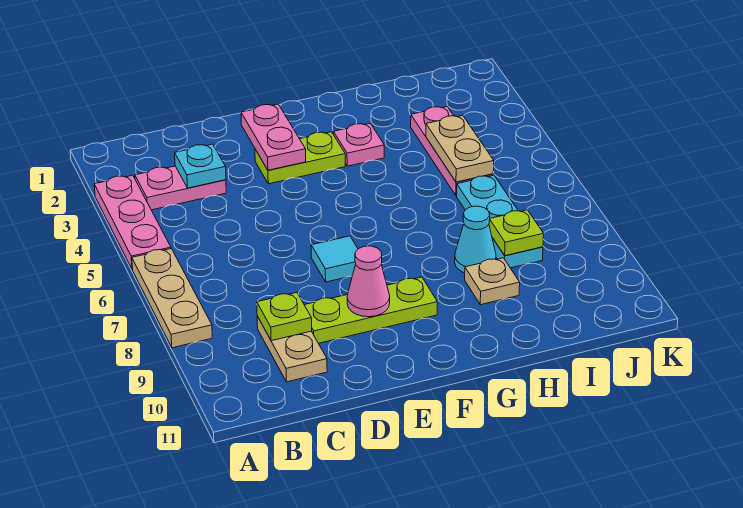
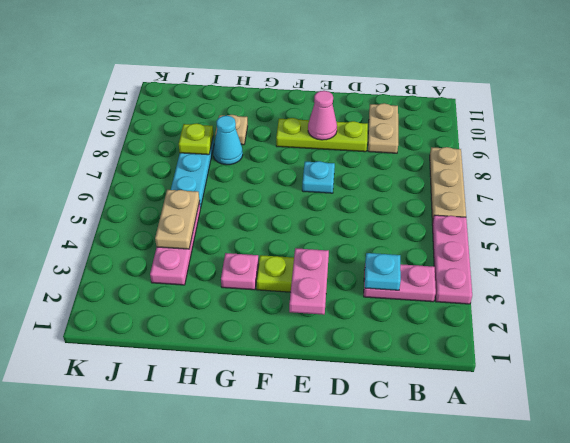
lime 1x1 plate [257,292,312,341] -> none
cyan 1x1 tile [311,236,358,282] -> cyan 1x1 plate [302,161,335,193]

